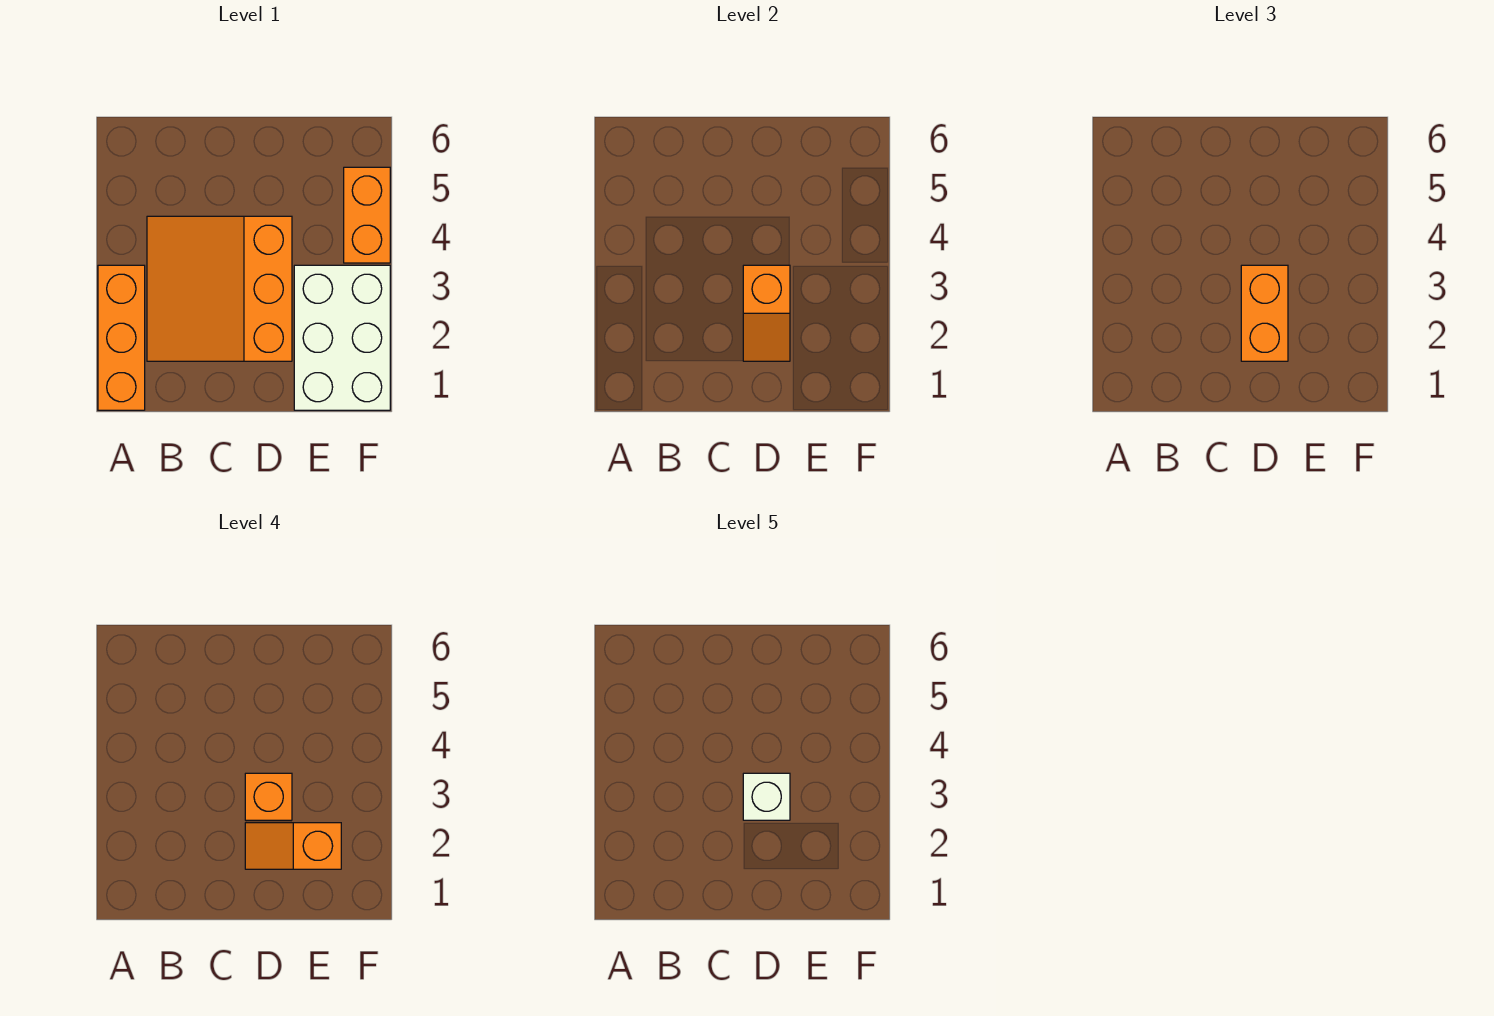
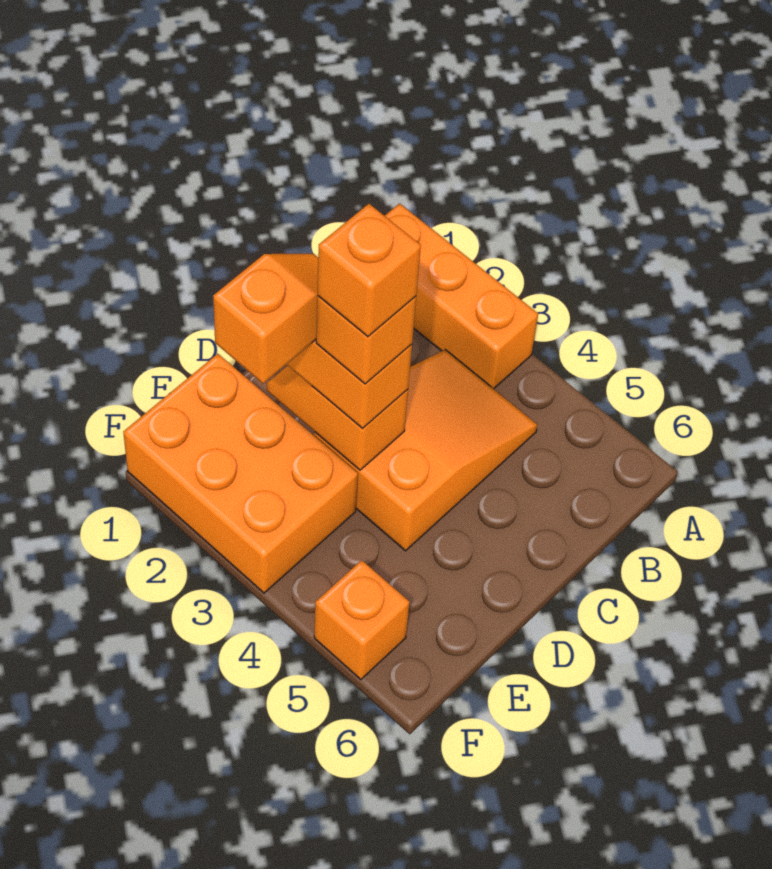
orange 3x3 slope [147,216,292,361] -> orange 2x3 slope [314,350,537,551]
white 1x1 brick [743,773,790,820] -> orange 1x1 brick [317,204,421,337]
white 2x3 brick [294,265,390,410] -> orange 2x3 brick [123,354,358,593]
orange 1x2 brick [344,167,390,263] -> orange 1x1 brick [314,560,410,679]

